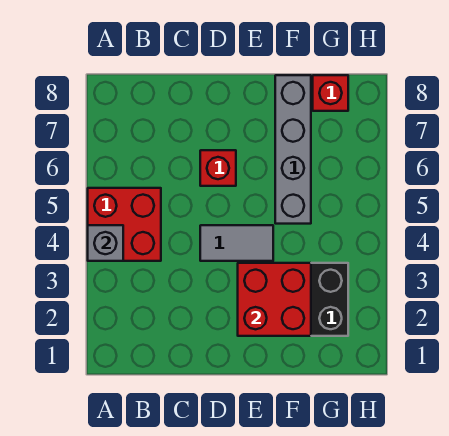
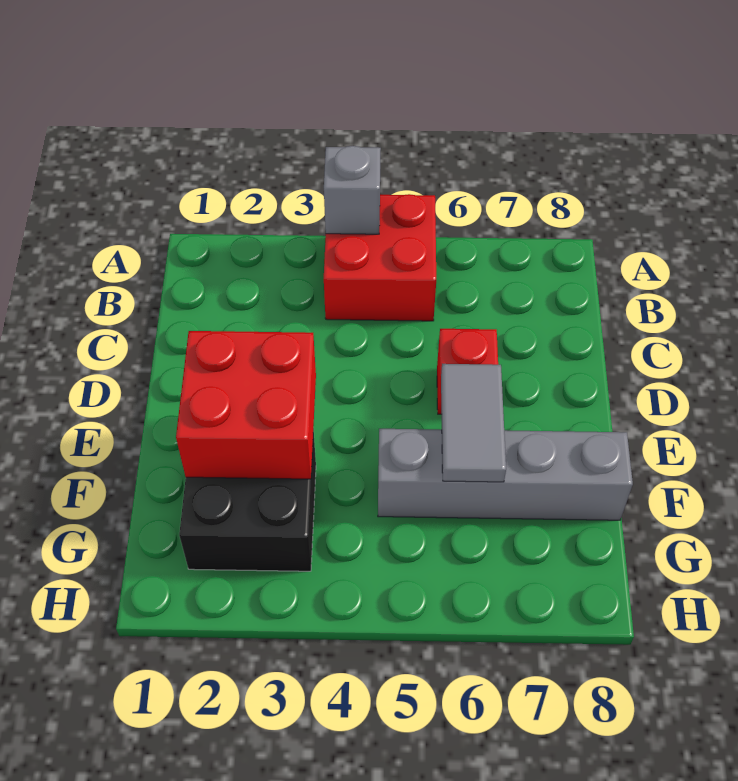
grey 1x2 tile [200,225,273,261] -> grey 1x2 tile moved to [441,364,506,482]
red 1x1 brick [313,75,348,111] -> none

